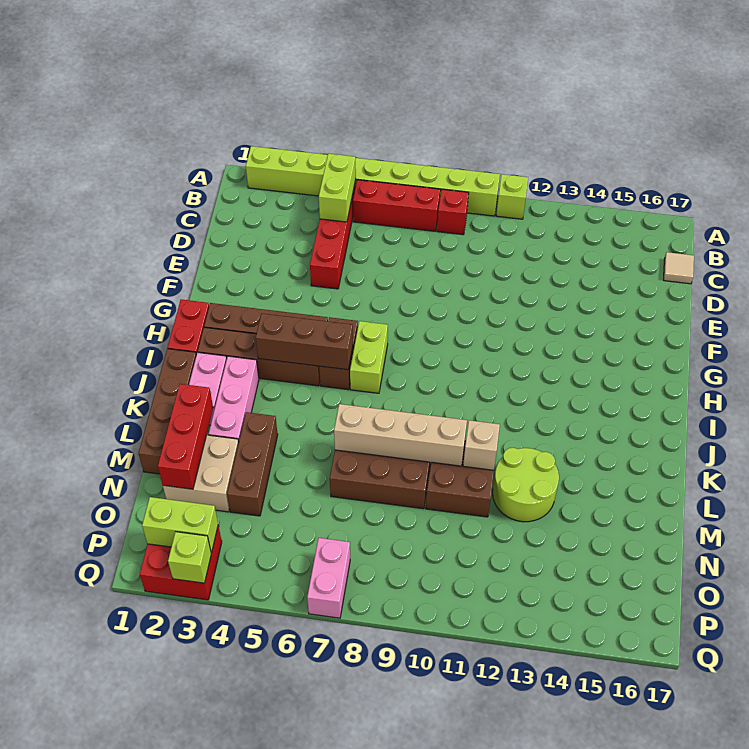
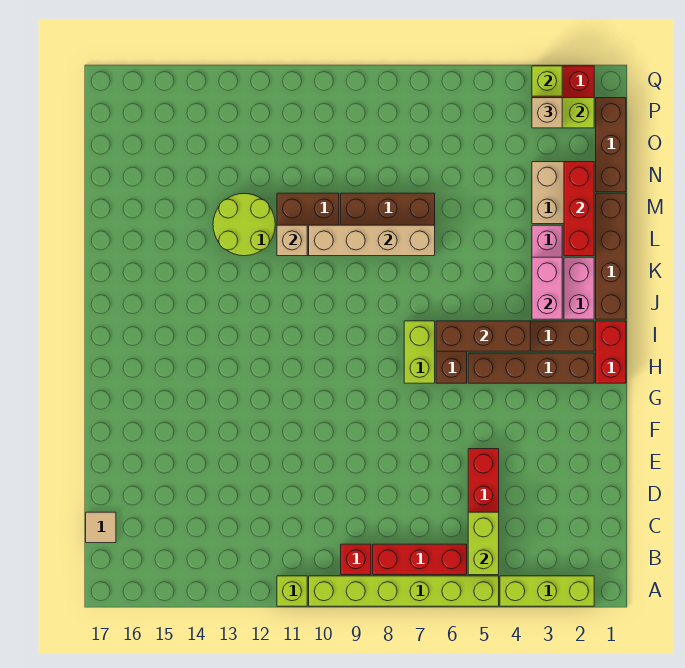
brown 1x3 brick [227,412,278,516] -> brown 1x3 brick moved to [596,98,626,192]
none -> tan 1x1 brick [532,98,562,128]
pink 1x2 brick [307,538,350,618] -> pink 1x2 brick moved to [532,257,562,319]

